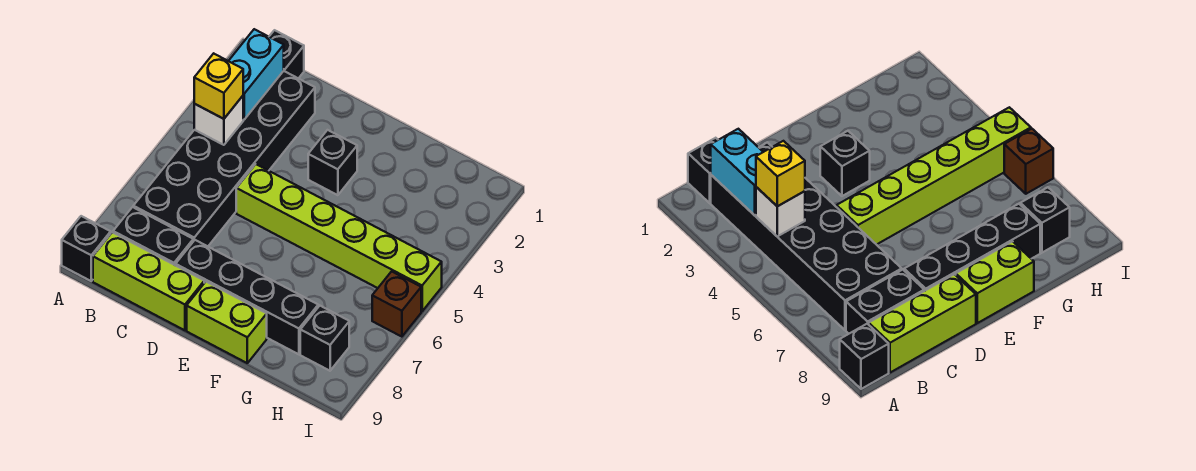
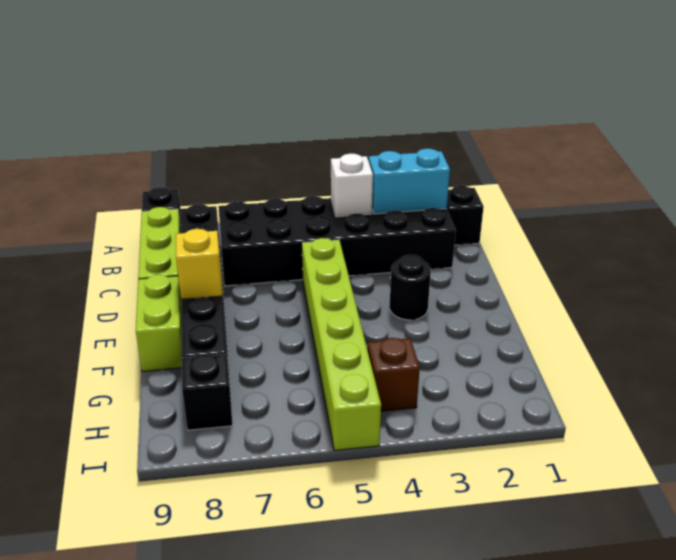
yellow 1x1 brick [194,53,243,119] -> yellow 1x1 brick moved to [176,229,223,300]
black 1x1 brick [308,130,357,195] -> black 1x1 round brick [390,255,431,320]
brown 1x1 brick [372,271,421,337] -> brown 1x1 brick moved to [367,338,420,411]

